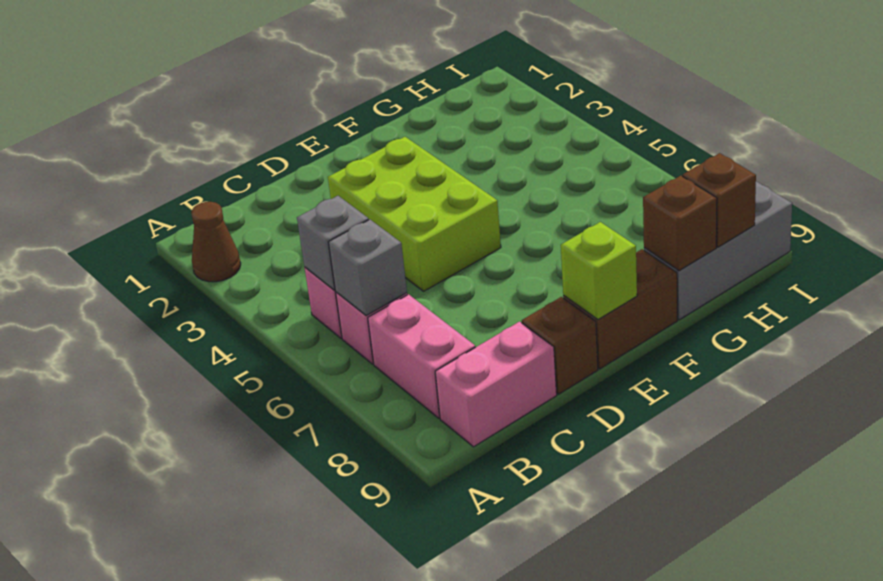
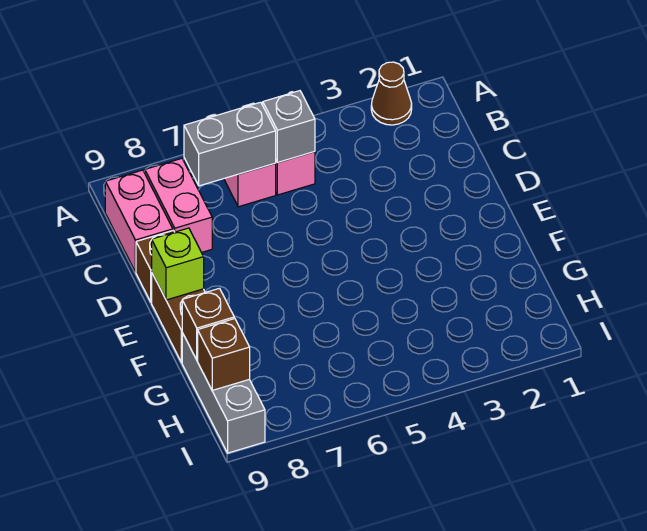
grey 1x1 brick [328,219,407,316] -> grey 1x2 brick [184,102,276,186]
pink 1x2 brick [368,294,475,418] -> pink 1x2 brick turned to [145,158,212,252]
lime 2x3 brick [328,137,501,291] -> none

